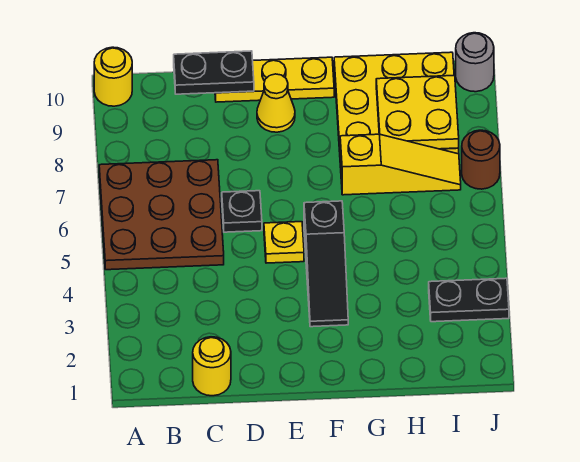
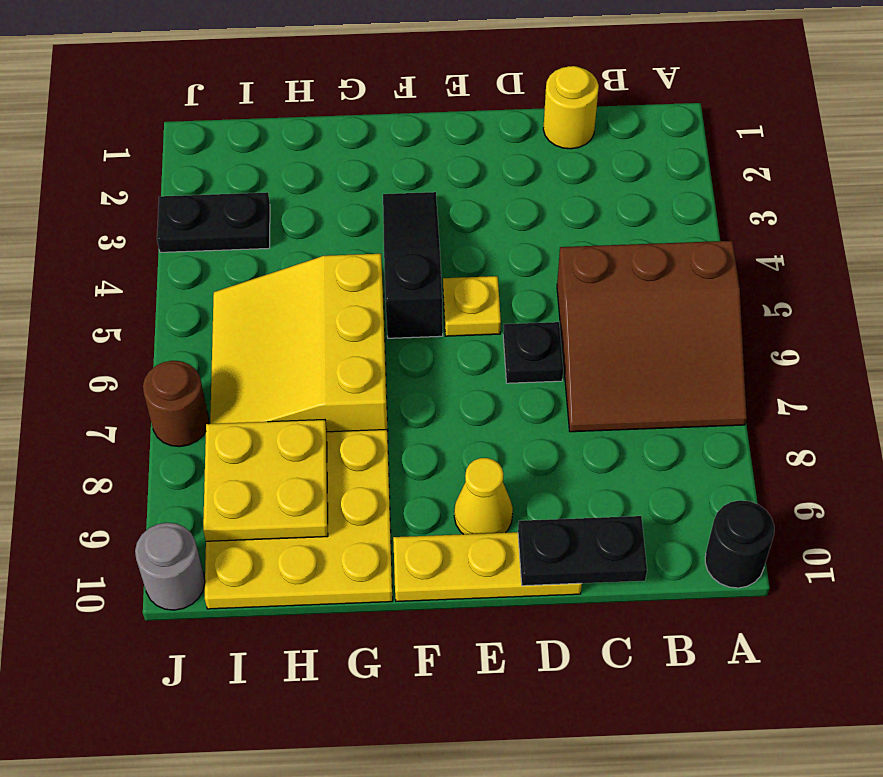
brown 3x3 plate [99,160,224,270] -> brown 3x3 slope [557,241,747,432]
yellow 1x1 round brick [94,47,132,106] -> black 1x1 round brick [705,500,774,588]
yellow 1x3 slope [340,134,461,195] -> yellow 3x3 slope [210,254,388,435]

